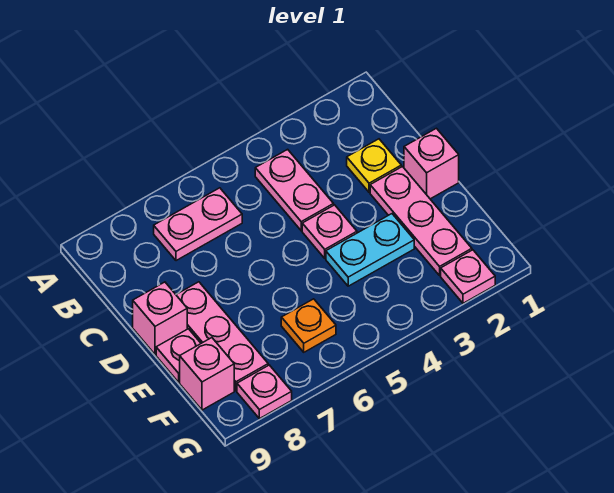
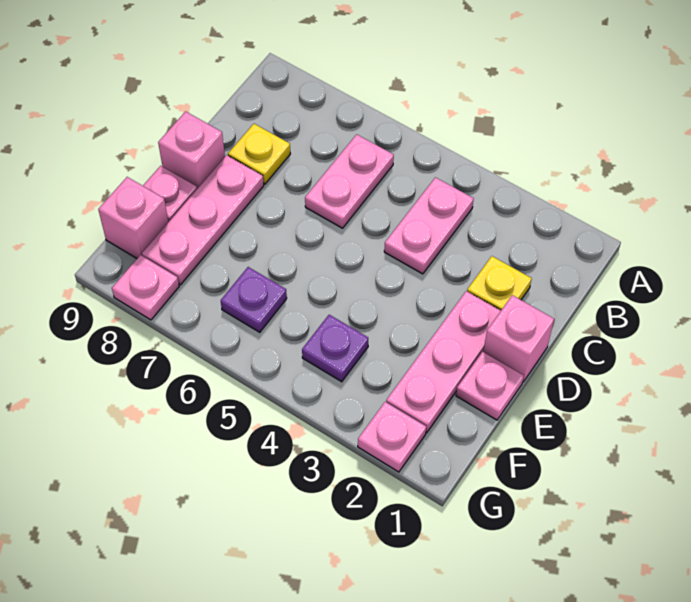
pink 1x2 plate [154,188,242,261] -> pink 1x2 plate turned to [305,134,394,228]
none -> yellow 1x1 plate [228,124,290,184]
pink 1x1 plate [302,205,357,258] -> pink 1x1 plate moved to [456,352,524,420]
cyan 1x2 plate [326,214,414,286] -> none
none -> purple 1x1 plate [302,315,368,382]
orange 1x1 plate [281,299,336,352] -> purple 1x1 plate [221,267,287,332]

